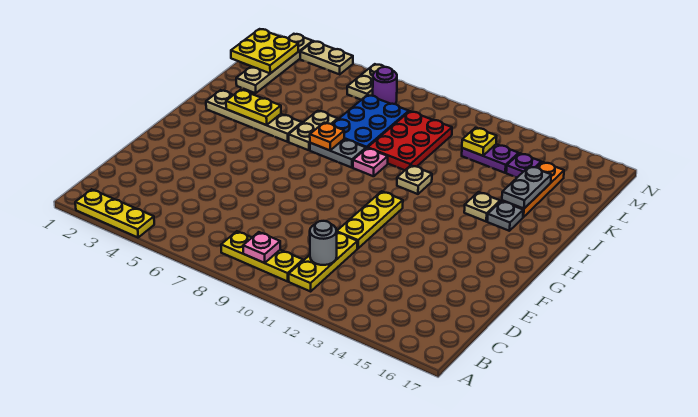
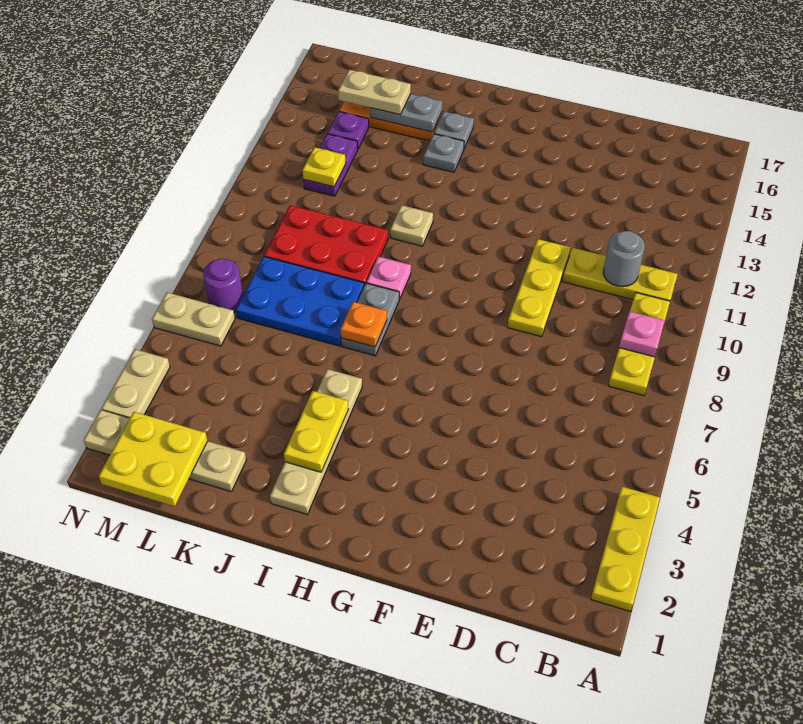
yellow 1x3 plate [337,191,403,248] -> yellow 1x3 plate turned to [508,239,571,337]
tan 1x2 plate [289,111,338,150] -> tan 1x2 plate moved to [338,70,411,114]
tan 1x1 plate [464,192,500,221] -> grey 1x1 plate [423,134,464,172]

